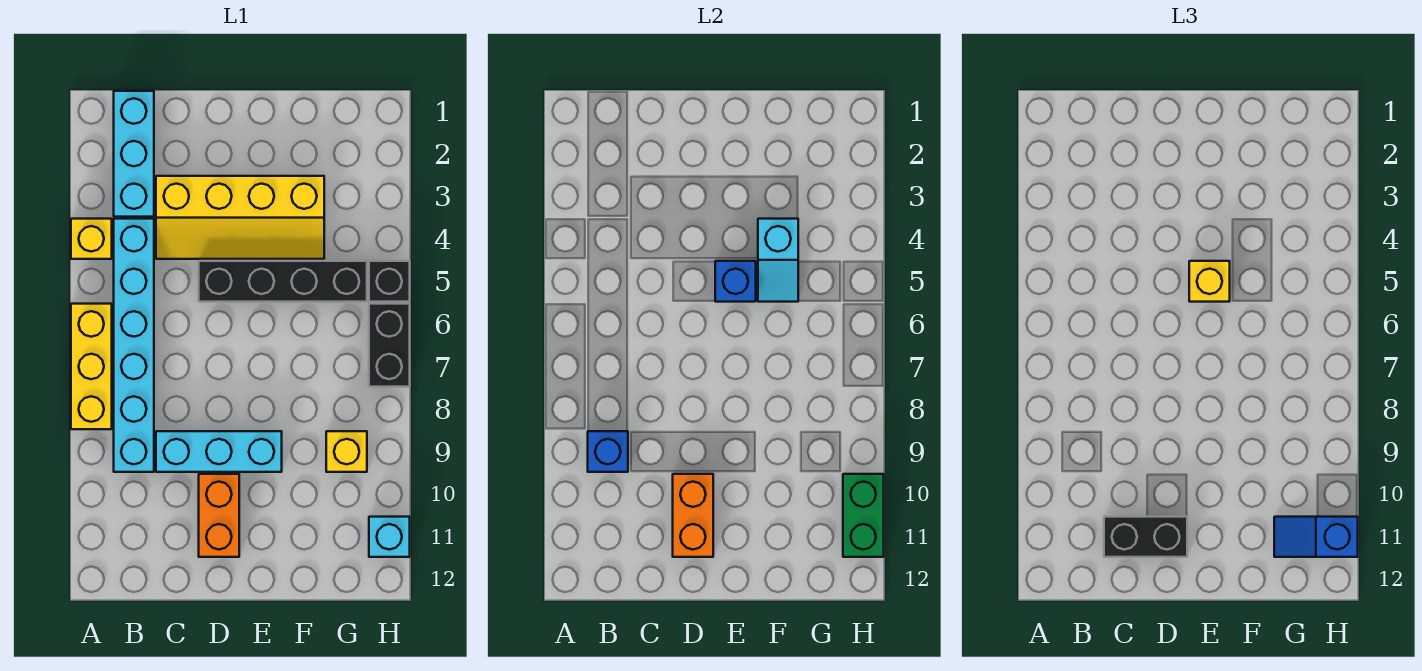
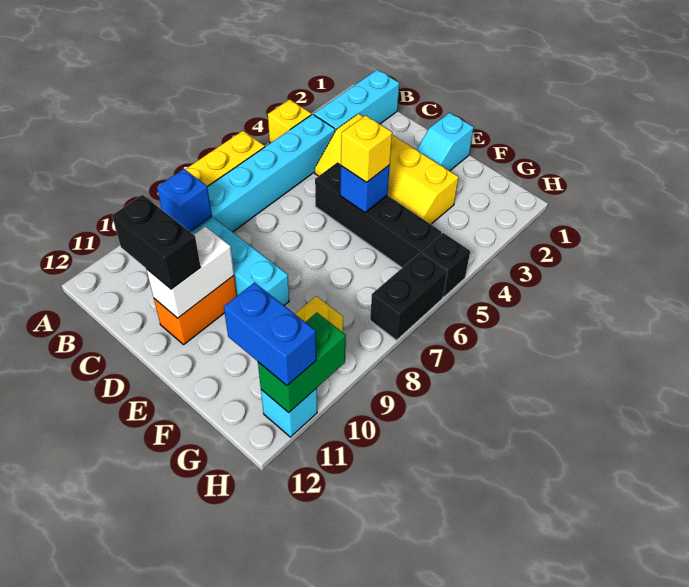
orange 1x2 brick [673,474,713,557] -> white 1x2 brick [146,226,234,318]
cyan 1x2 slope [758,219,798,302] -> cyan 1x2 slope moved to [417,113,474,171]
blue 1x2 slope [1274,517,1358,557] -> blue 1x2 brick [224,283,316,386]

